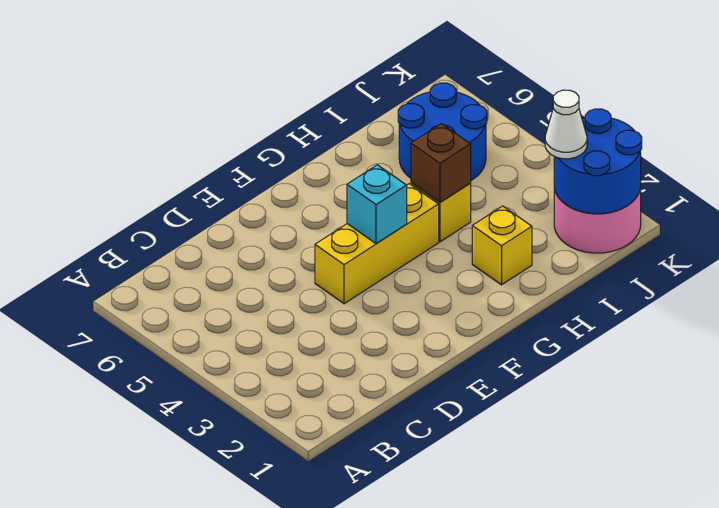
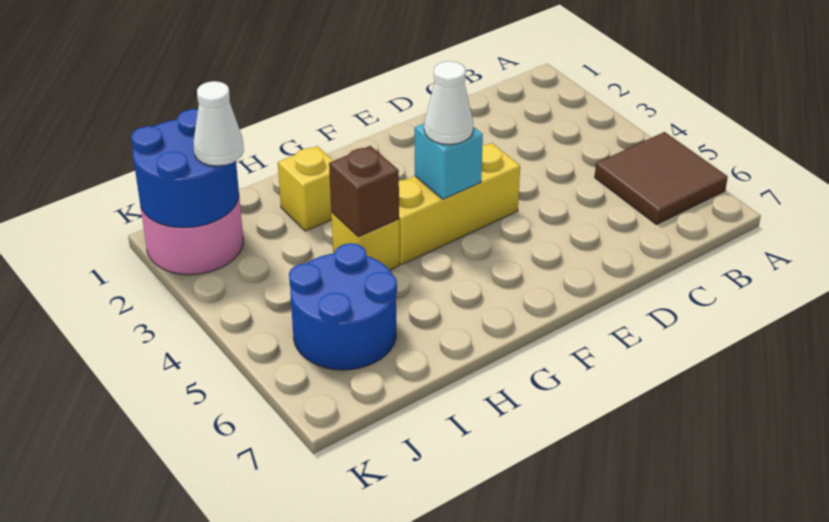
none -> brown 2x2 tile [595,132,728,225]
none -> white 1x1 cone [424,61,473,145]

